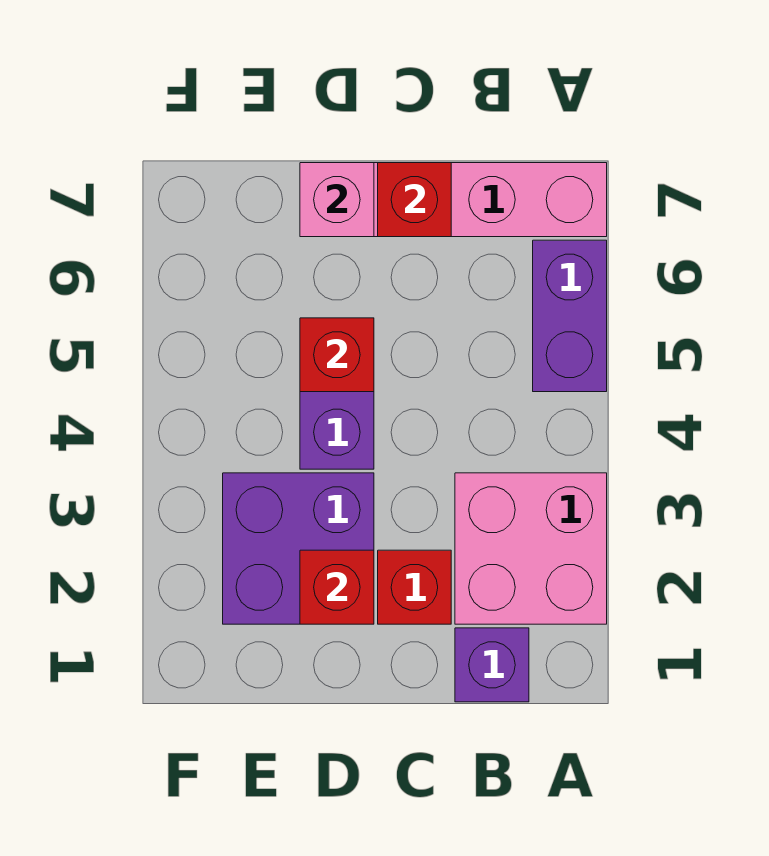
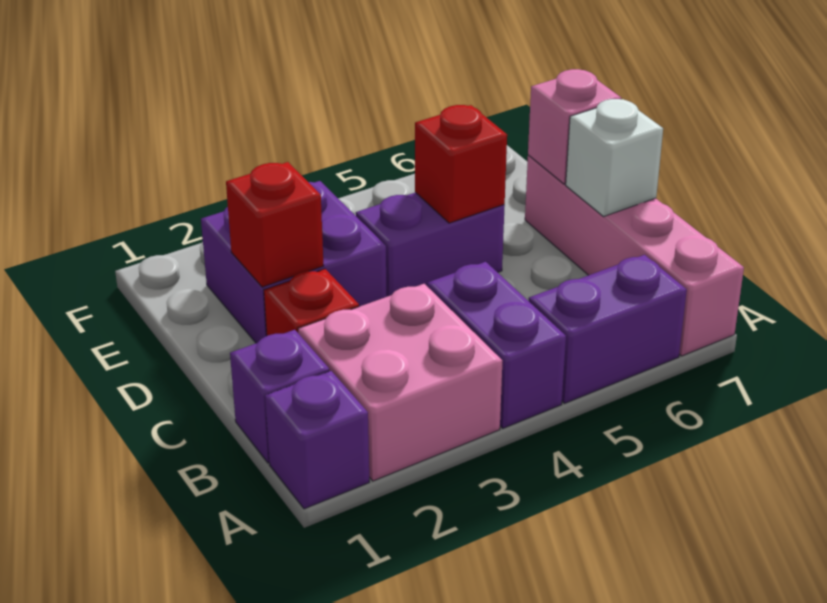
none -> purple 1x1 brick [265,371,369,509]
none -> purple 1x2 brick [427,262,566,428]
red 1x1 brick [378,163,451,237] -> white 1x1 brick [566,99,663,217]

